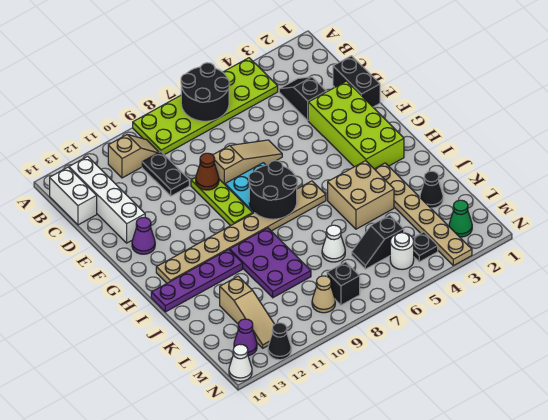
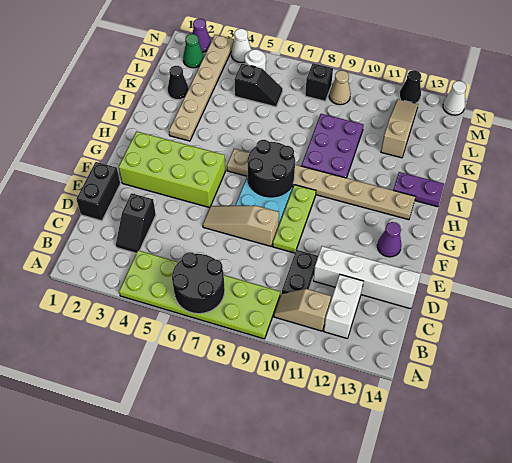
white 1x4 brick [69,156,145,243] -> white 1x4 brick turned to [313,246,421,309]
white 1x2 brick [50,167,97,225] -> white 1x2 brick moved to [324,274,363,338]
lime 2x4 brick [308,81,404,169] -> lime 2x4 brick turned to [119,131,225,208]
brown 1x1 cone [196,153,219,190] -> none
tan 2x2 brick [328,161,394,229] -> none
purple 1x4 plate [151,249,243,312] -> purple 1x2 plate [394,172,444,207]
white 1x1 cone [322,225,345,262] -> white 1x1 cone moved to [231,29,251,62]
black 1x1 plate [413,232,438,262] -> none
purple 1x1 cone [234,319,257,356] -> purple 1x1 cone moved to [192,19,211,52]

